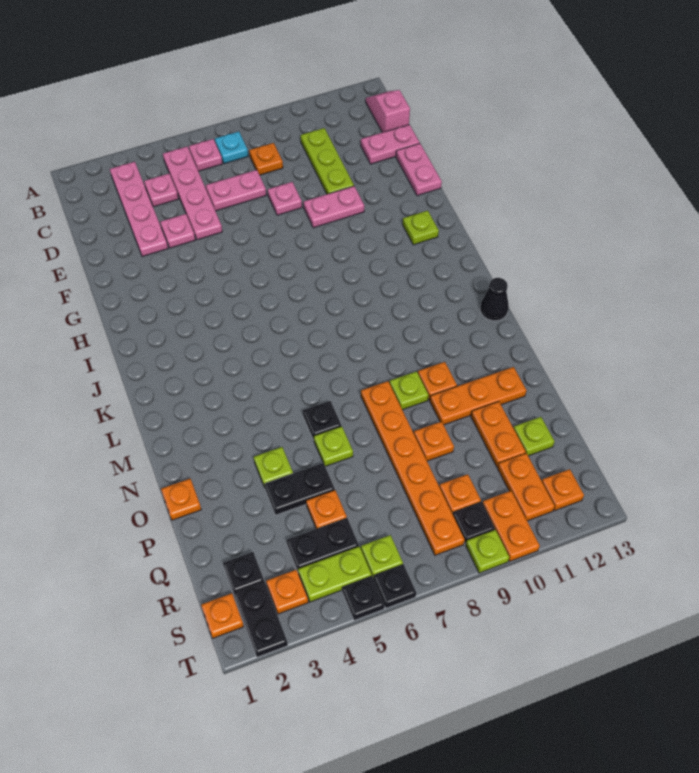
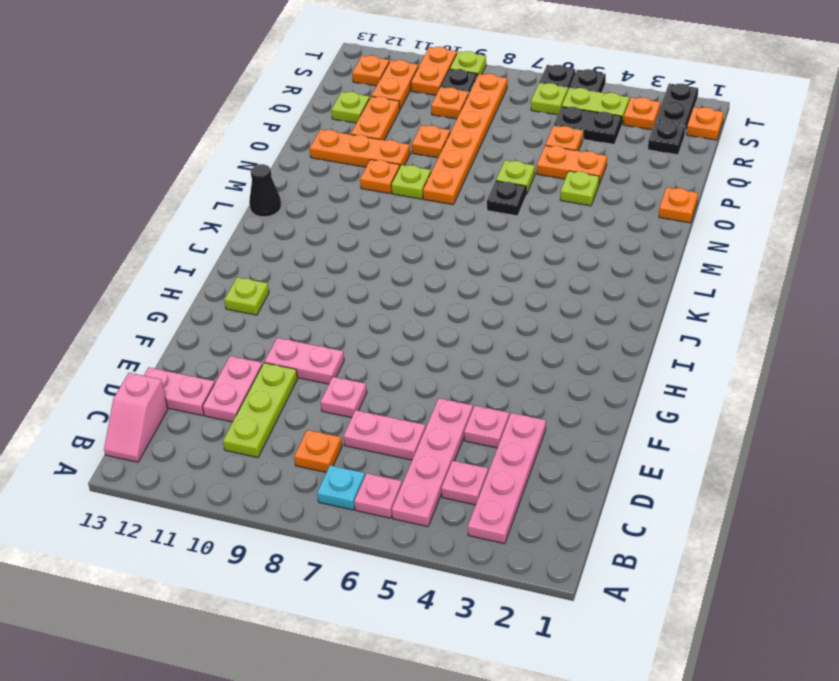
pink 1x2 plate [396,143,442,196] -> pink 1x2 plate moved to [203,356,262,422]
black 1x2 plate [264,463,335,515] -> orange 1x2 plate [537,145,607,184]

